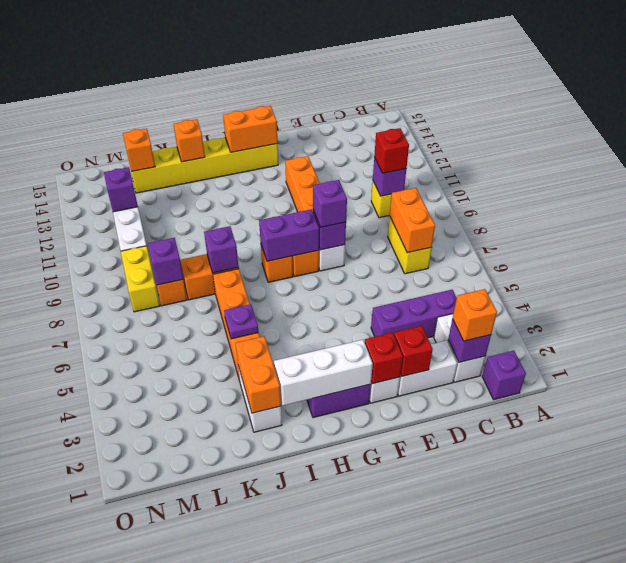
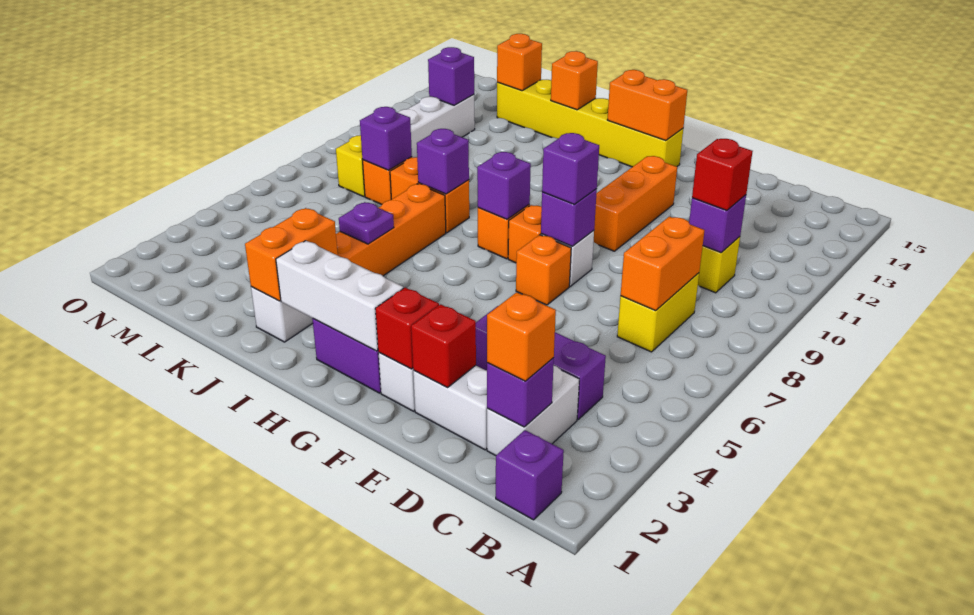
none -> orange 1x1 brick [516,235,571,305]
purple 1x2 brick [259,209,319,261] -> purple 1x1 brick [477,152,531,219]

